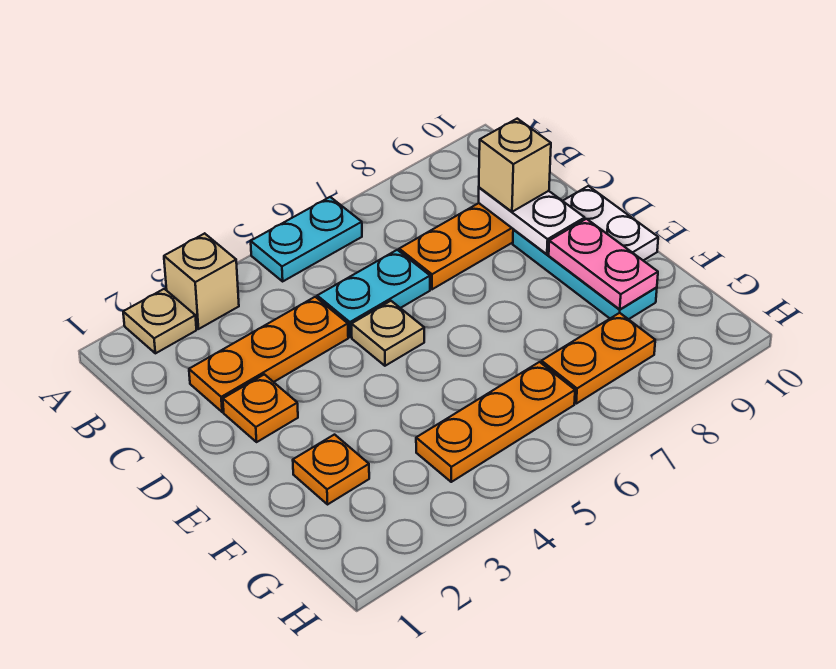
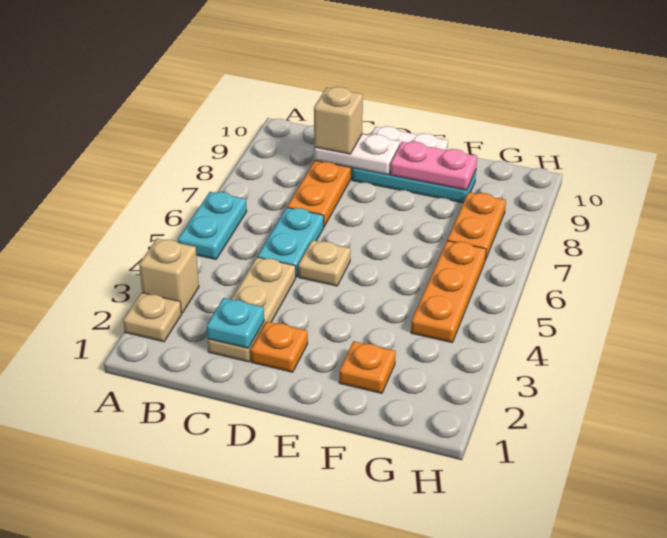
orange 1x3 plate [189,297,348,412] -> tan 1x3 plate [208,257,296,362]
none -> cyan 1x1 plate [206,298,264,348]

